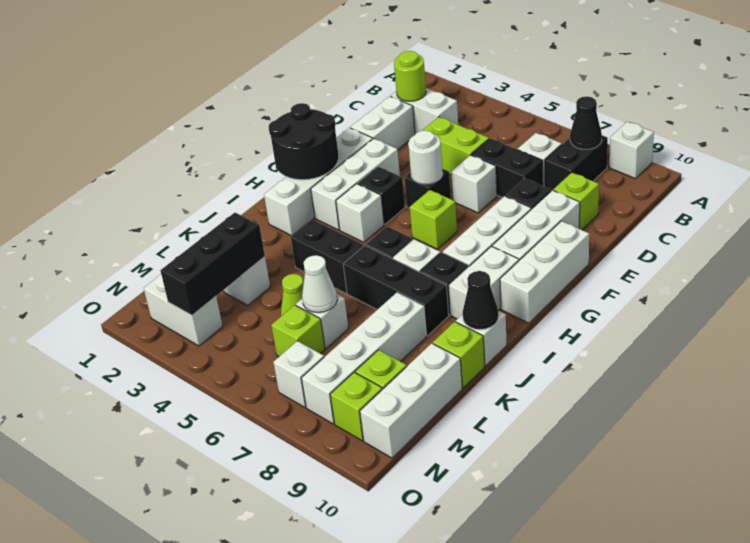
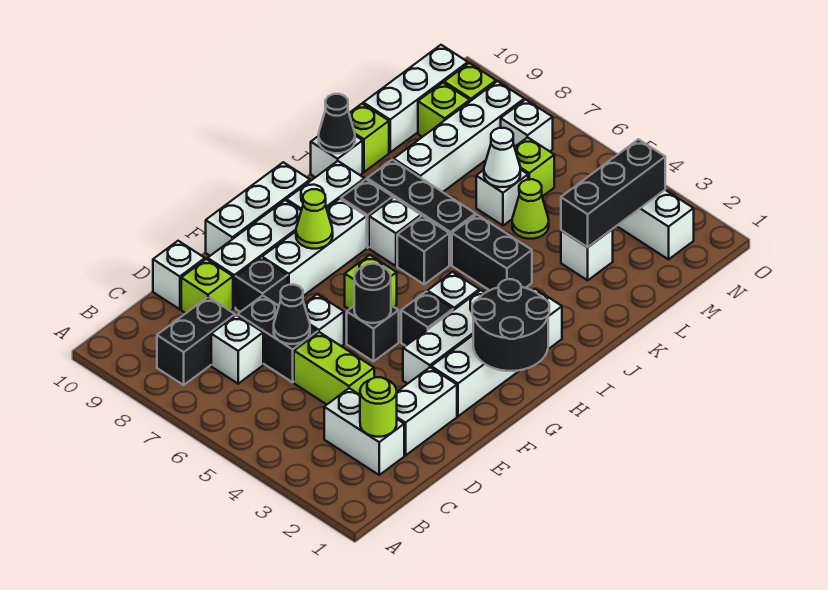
white 1x1 brick [609,122,654,179] -> white 1x1 brick moved to [153,241,205,309]
black 1x1 cone [570,96,602,150] -> black 1x1 cone moved to [274,285,310,344]
white 1x1 round brick [408,131,443,184] -> black 1x1 round brick [354,264,391,323]
none -> lime 1x1 cone [296,189,333,249]

